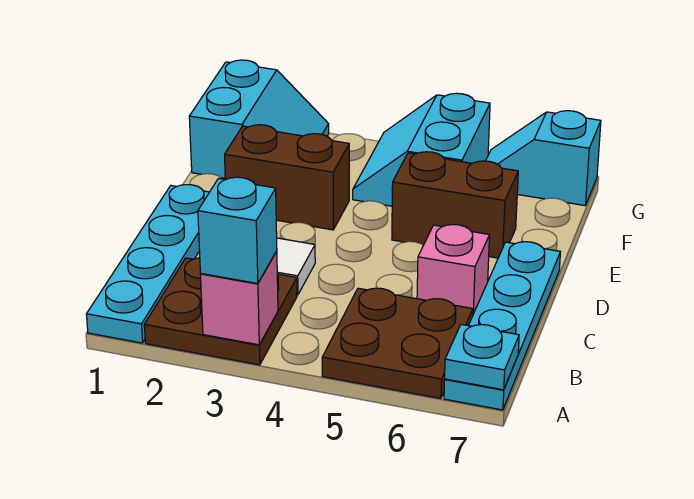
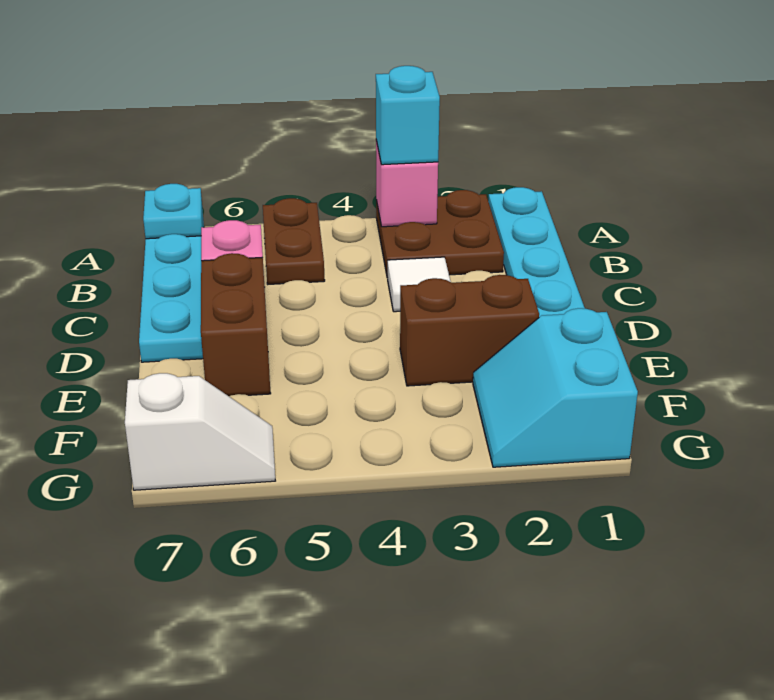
brown 2x2 plate [322,288,473,398] -> brown 1x2 plate [263,198,325,284]
brown 1x2 brick [392,152,518,258] -> brown 1x2 brick turned to [201,253,271,396]
cyan 2x2 slope [353,93,490,206] -> none
cyan 1x2 slope [486,111,601,206] -> white 1x2 slope [125,373,275,490]

